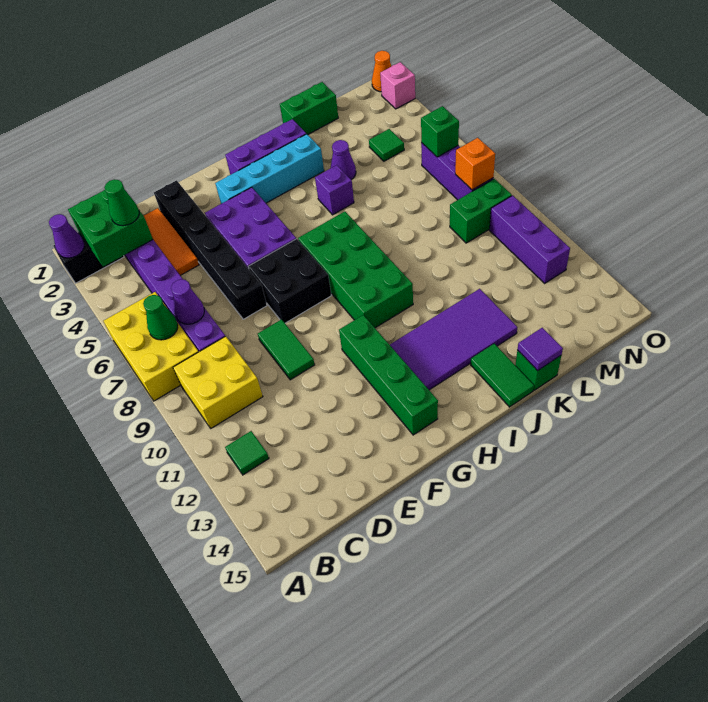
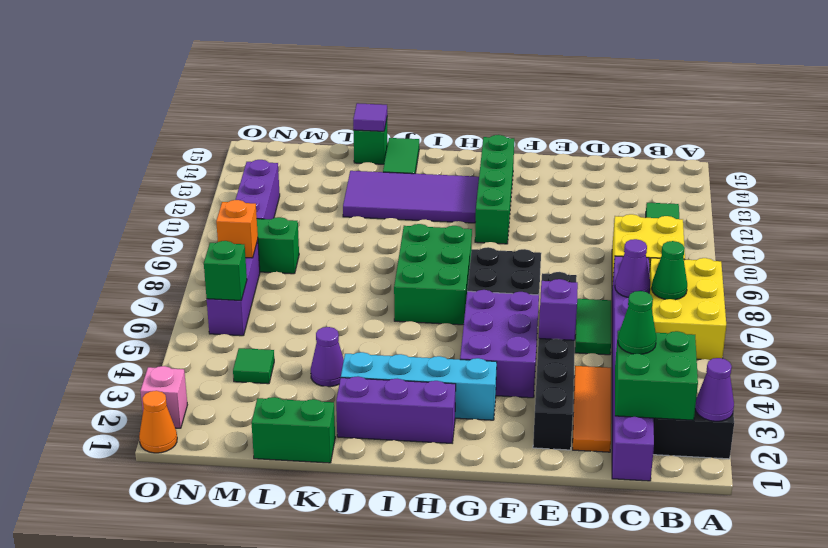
green 1x2 tile [258,320,315,380] -> green 1x2 tile moved to [575,299,611,355]
green 2x4 brick [298,211,413,328] -> green 2x3 brick [394,224,472,325]
purple 1x1 brick [315,165,354,215] -> purple 1x1 brick moved to [539,279,578,340]

